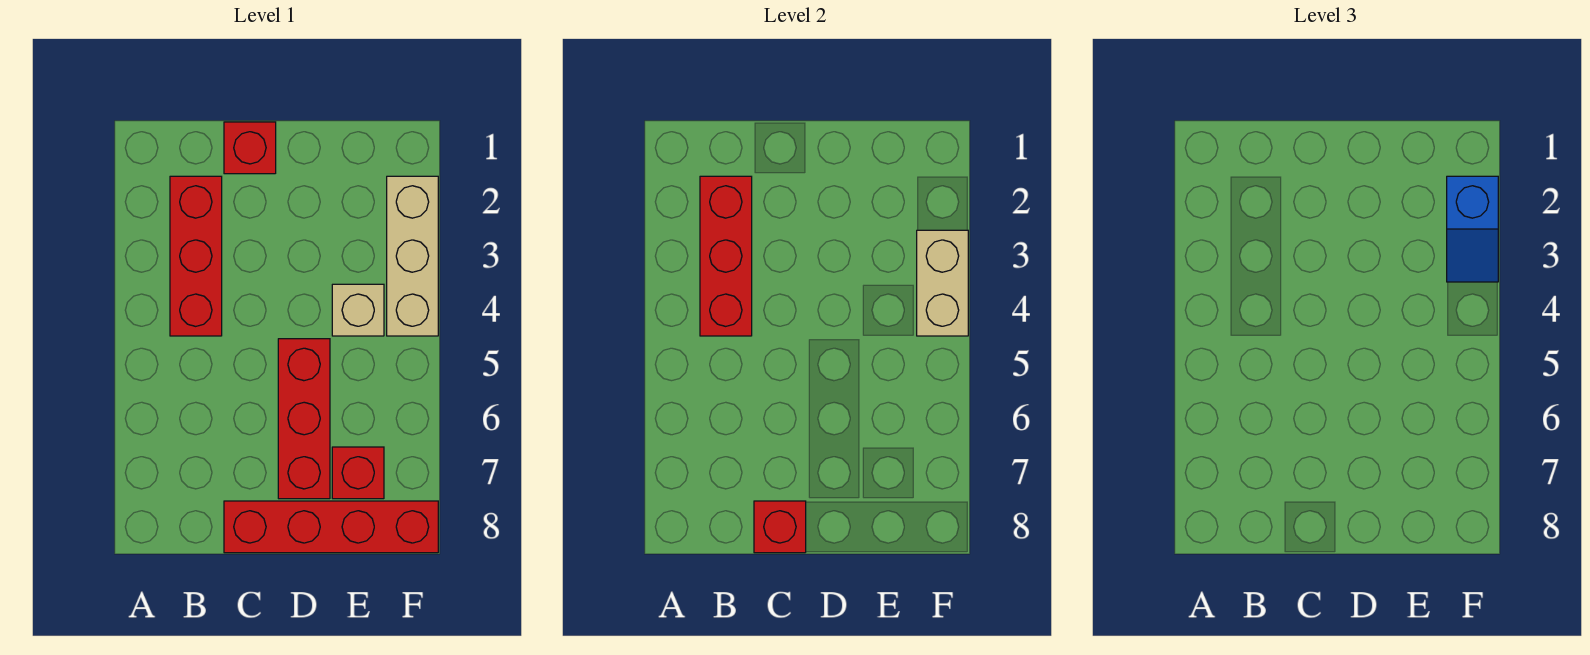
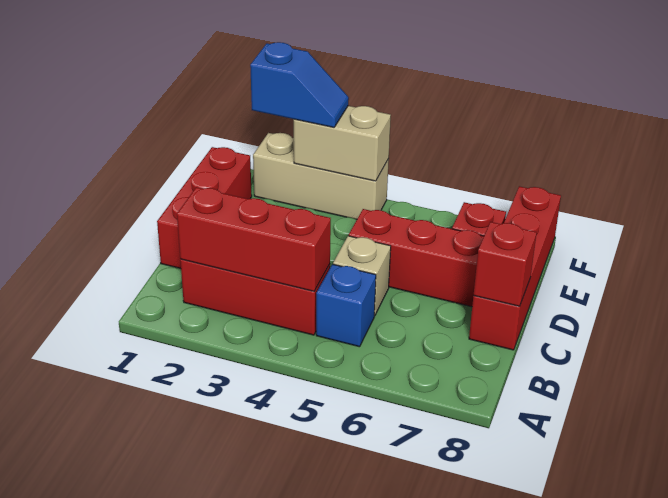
none -> blue 1x1 brick [316,264,376,347]
red 1x1 brick [224,122,276,174] -> red 1x3 brick [157,147,252,269]
tan 1x1 brick [332,284,384,336] -> tan 1x1 brick moved to [333,236,391,316]

